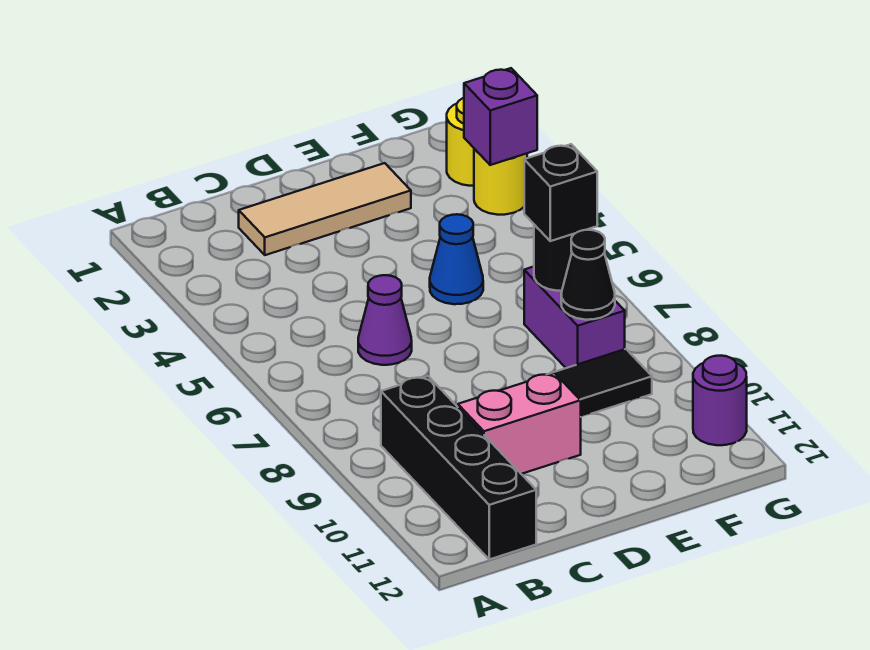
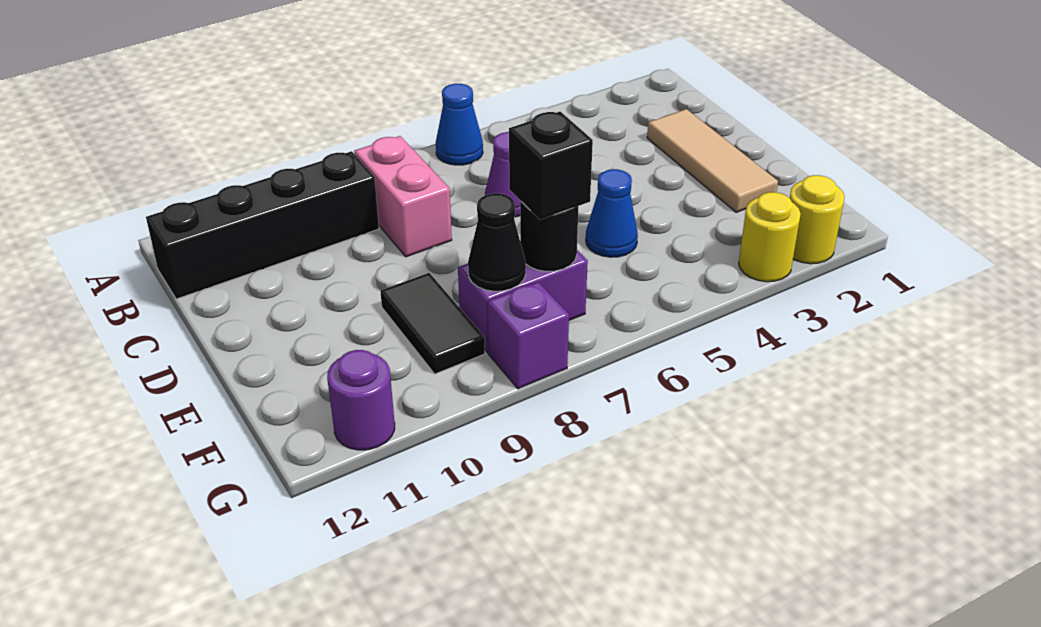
none -> blue 1x1 cone [436,84,483,165]
pink 1x2 brick [458,373,581,474] -> pink 1x2 brick moved to [354,136,452,257]
purple 1x1 brick [464,68,537,165] -> purple 1x1 brick moved to [488,282,569,389]

